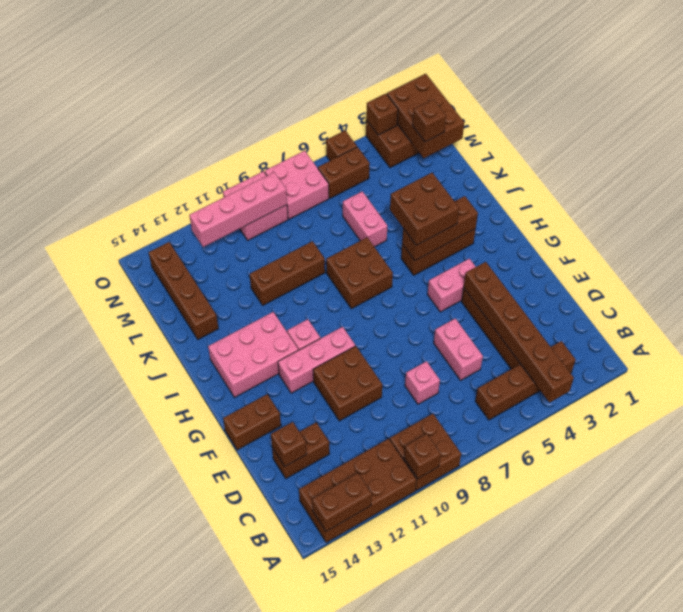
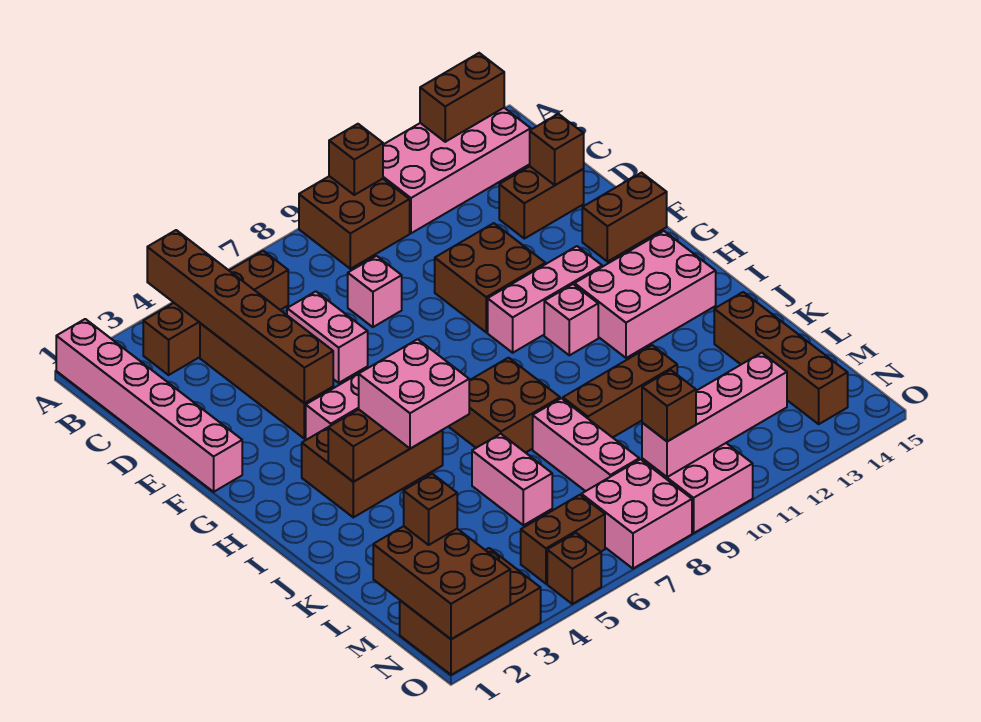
none -> pink 1x6 brick [56,319,242,492]
brown 2x4 brick [299,439,417,542] -> pink 2x4 brick [383,108,531,233]
brown 1x3 brick [401,229,476,275] -> brown 2x3 brick [302,428,443,517]
brown 2x2 brick [390,173,459,245] -> pink 2x2 brick [359,339,469,449]
none -> pink 1x3 brick [533,398,639,491]
brown 1x1 brick [366,94,398,135] -> brown 1x1 brick moved to [642,370,696,442]

